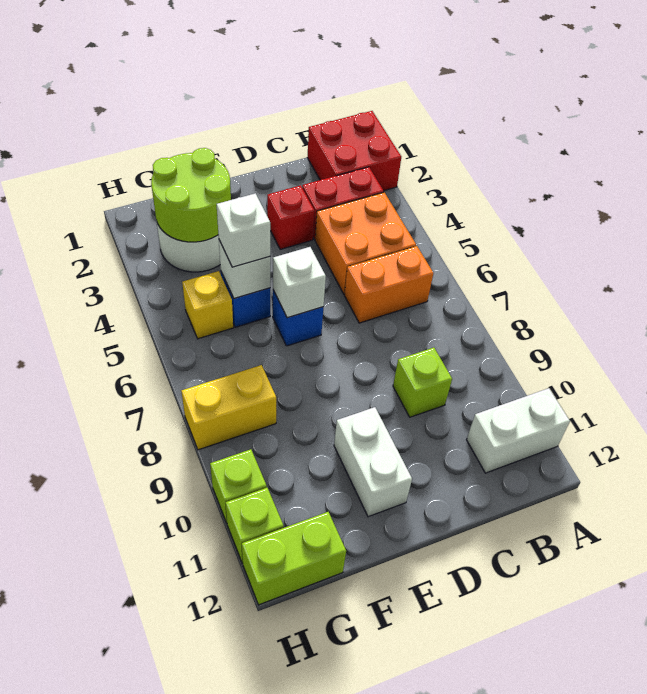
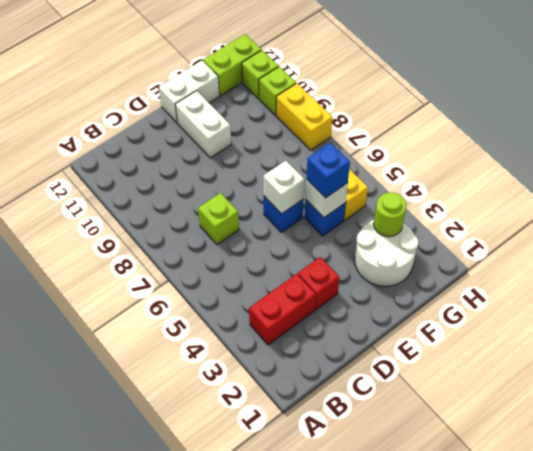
red 2x2 brick [307,111,401,191] -> none
white 1x2 brick [467,388,570,473] -> white 1x2 brick moved to [159,61,219,123]
orange 2x2 brick [315,192,416,294] -> none
orange 1x2 brick [344,246,433,323] -> none
lime 1x1 brick [393,348,452,417] -> lime 1x1 brick moved to [198,193,239,245]
lime 2x2 round brick [151,148,231,242] -> lime 1x1 round brick [374,193,406,237]
white 1x1 brick [217,193,270,267] -> blue 1x1 brick [307,143,350,198]
yellow 1x2 brick [182,365,276,450] -> yellow 1x2 brick turned to [276,83,332,150]

